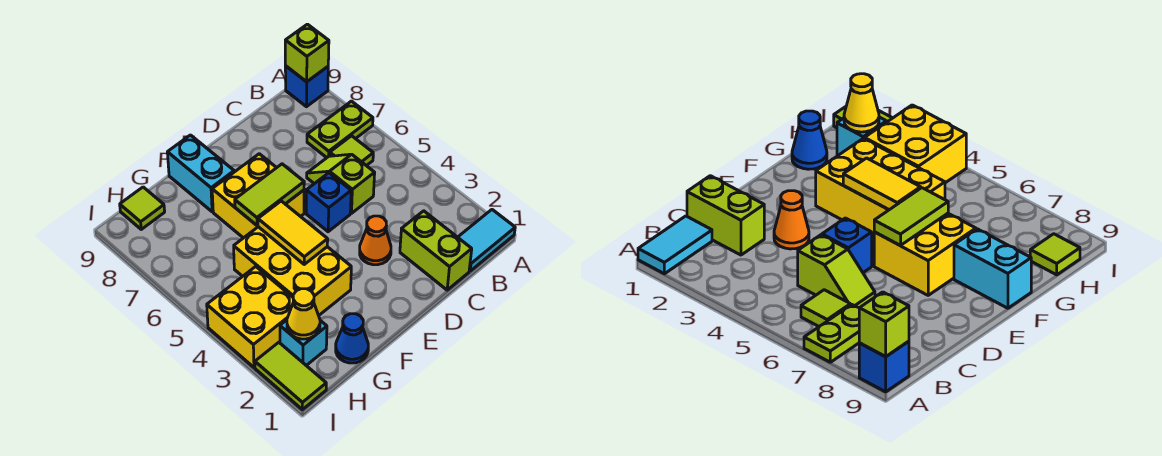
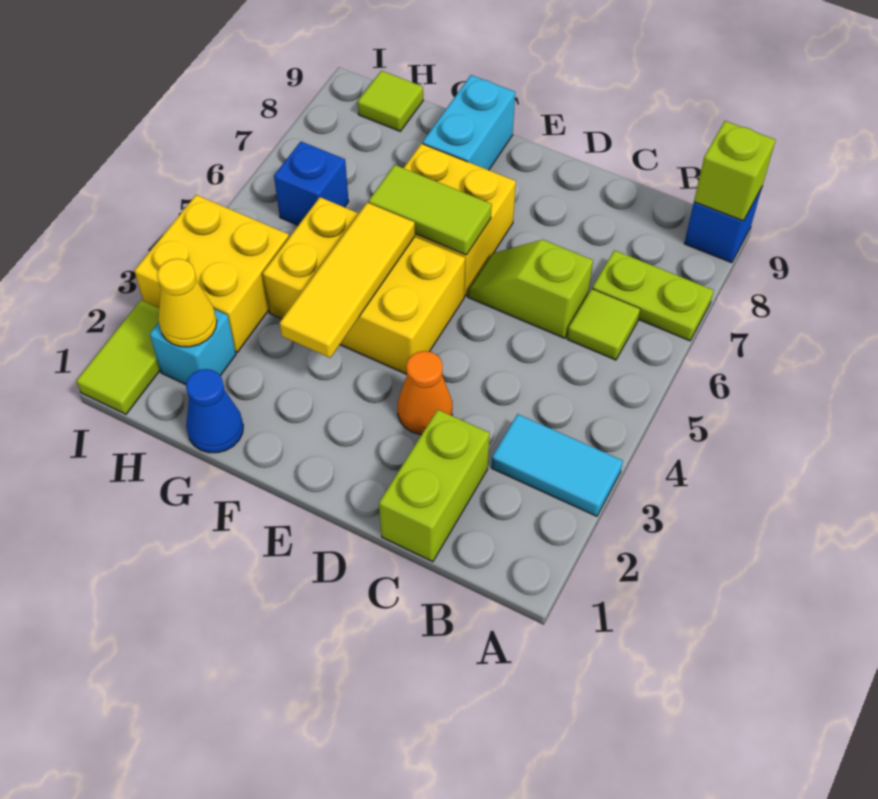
cyan 1x2 tile [458,210,515,271] -> cyan 1x2 tile moved to [491,414,623,516]
lime 1x2 slope [307,154,375,213] -> lime 1x2 slope turned to [468,240,593,338]
blue 1x1 brick [306,173,351,232] -> blue 1x1 brick moved to [274,142,349,225]
yellow 2x3 brick [234,227,351,315] -> yellow 2x3 brick turned to [263,197,465,374]
yellow 1x2 tile [258,201,328,264] -> yellow 1x3 tile [280,203,415,358]

